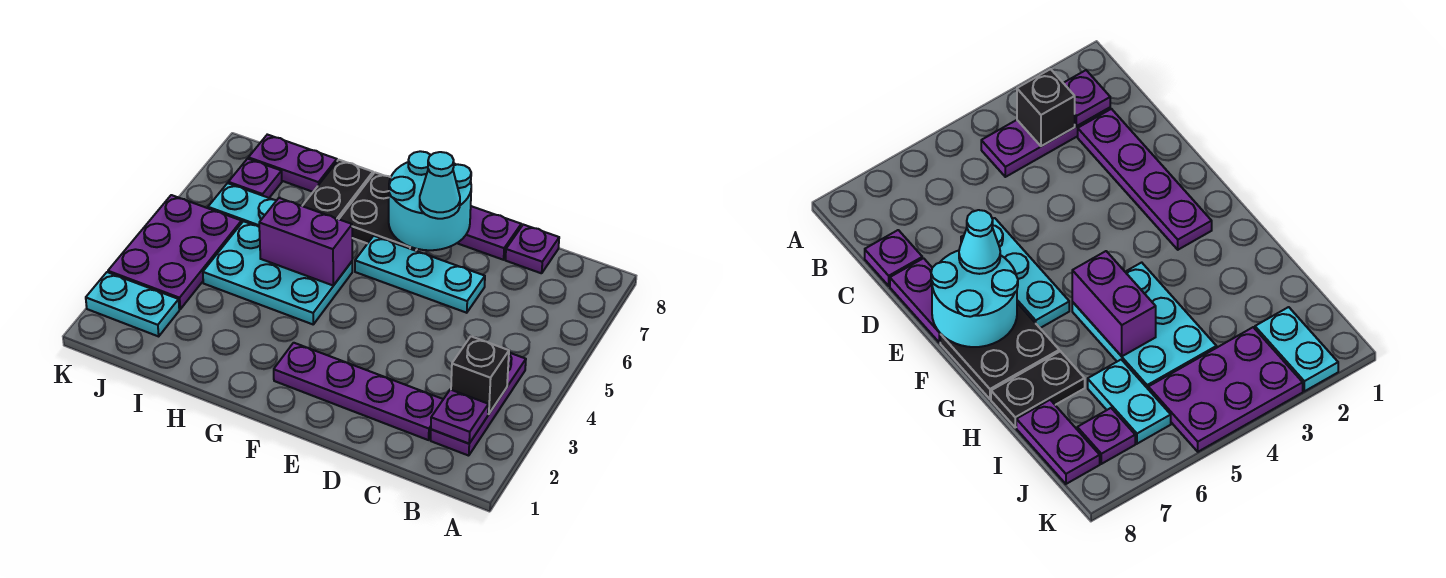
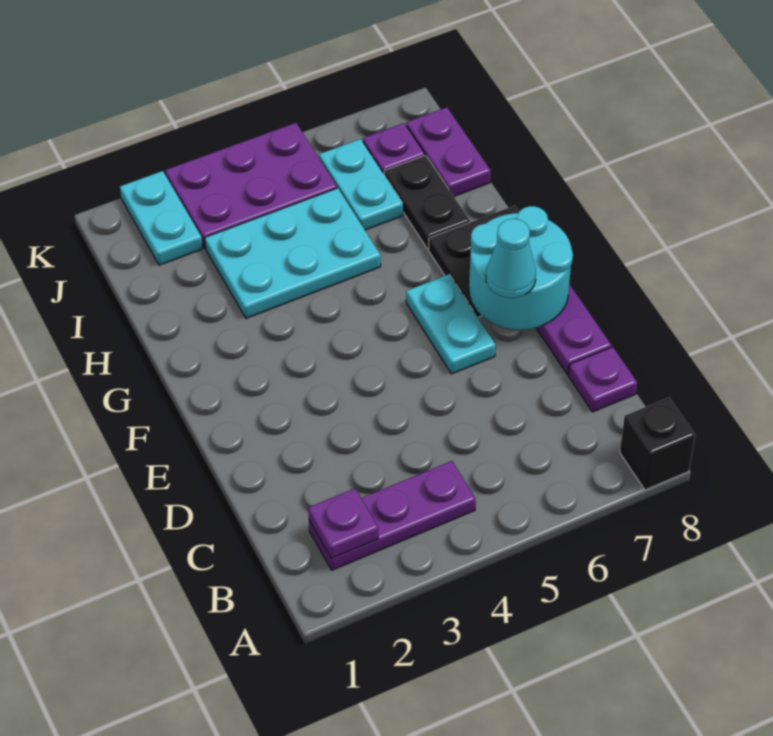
black 1x1 brick [451,336,509,414] -> black 1x1 brick moved to [620,398,695,490]
purple 1x4 plate [274,343,443,440] -> none
cyan 1x3 plate [355,236,485,313] -> cyan 1x2 plate [406,274,496,374]
cyan 2x3 plate [203,221,352,324] -> cyan 2x3 plate turned to [205,188,381,318]
purple 1x2 brick [259,198,352,285] -> none
black 1x2 plate [303,160,373,219] -> black 1x2 plate turned to [384,155,470,249]

